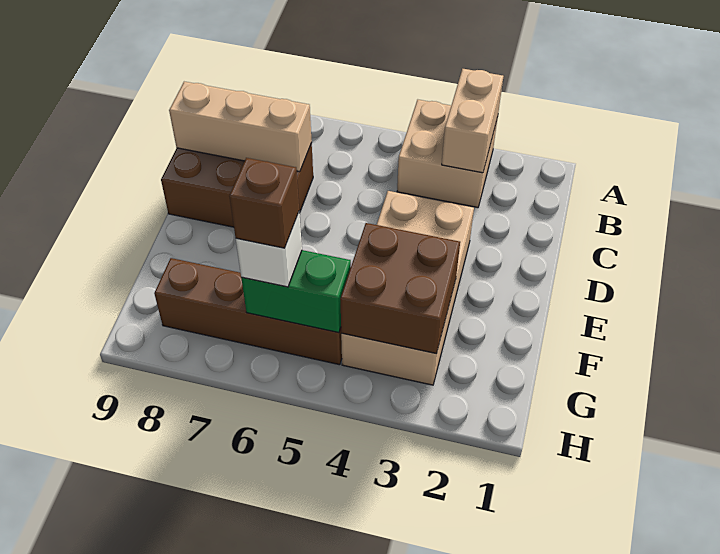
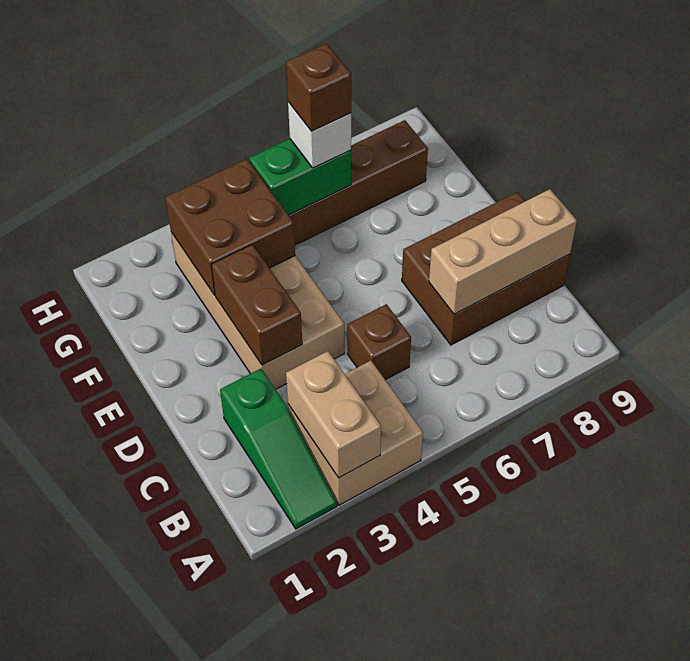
none -> green 1x3 slope [220,369,337,529]
none -> brown 1x1 brick [347,304,411,380]
none -> brown 1x2 brick [211,245,302,365]

